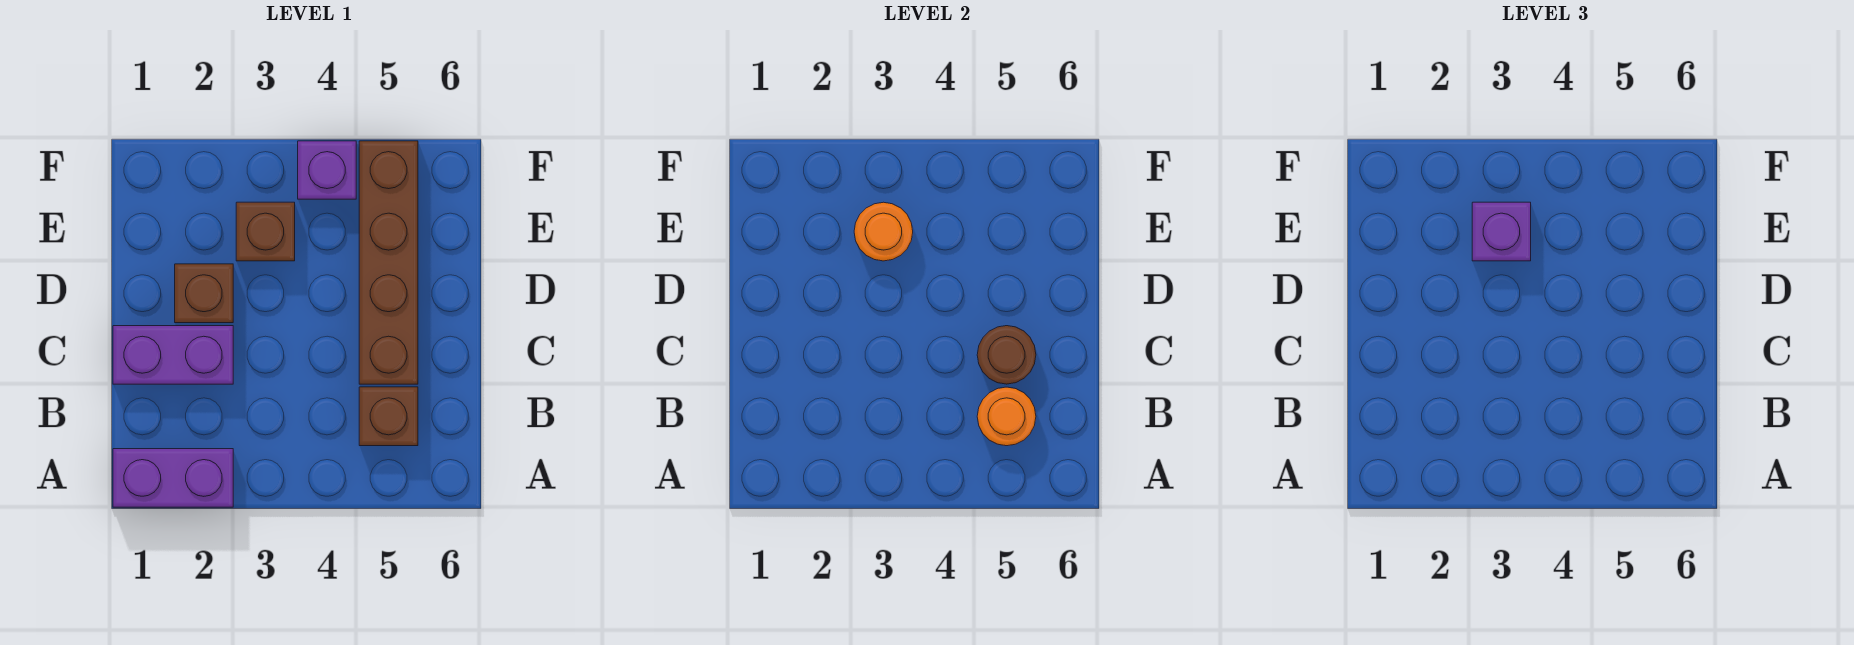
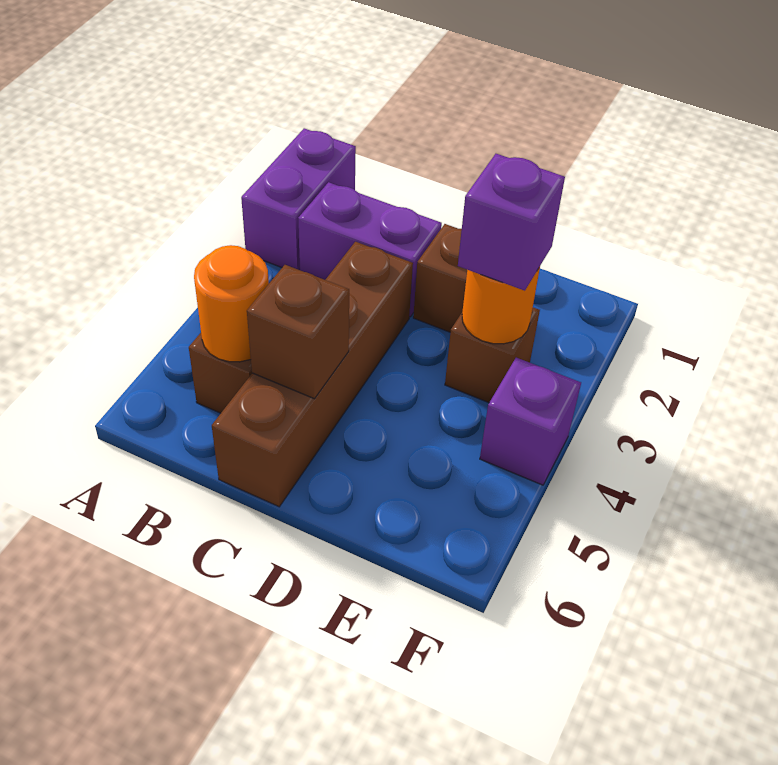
purple 1x2 brick [113,326,233,384] -> purple 1x2 brick turned to [298,182,442,317]
brown 1x4 brick [359,141,418,384] -> brown 1x4 brick turned to [212,242,413,507]
brown 1x1 round brick [977,326,1036,384] -> brown 1x1 brick [247,265,349,399]

